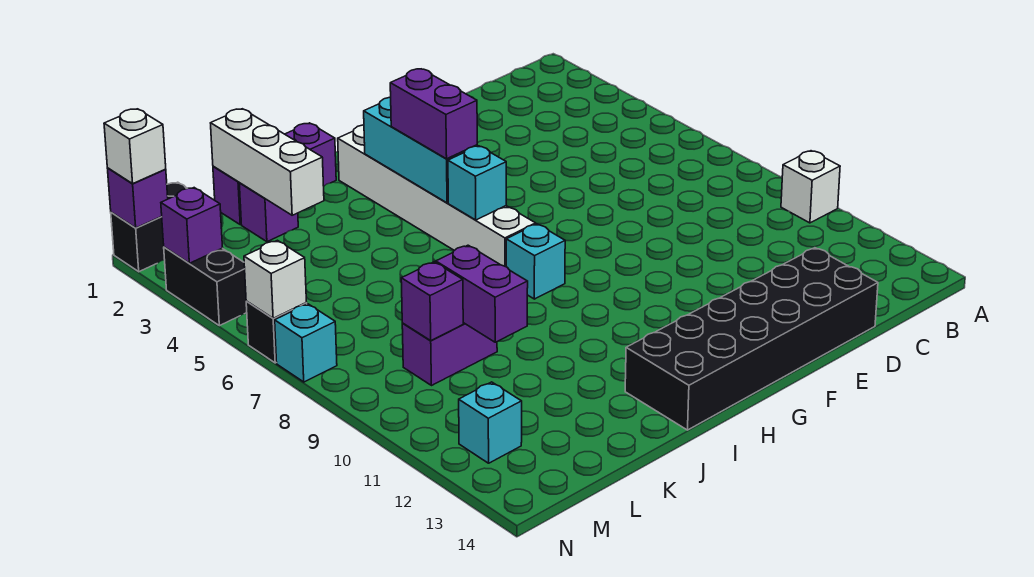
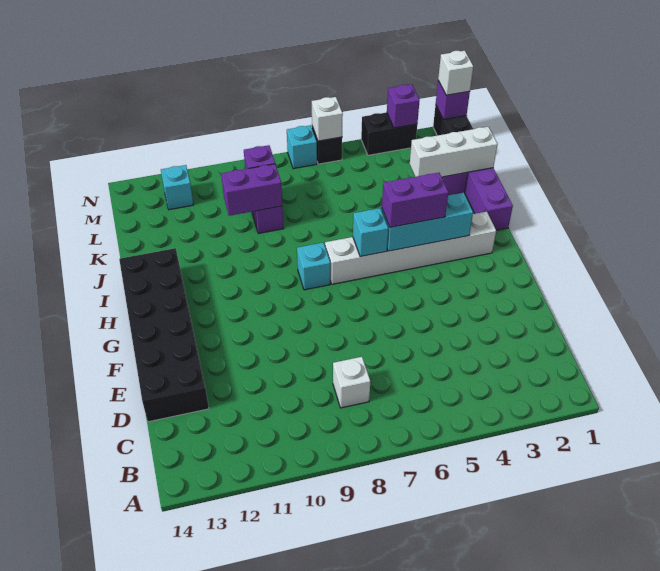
white 1x1 brick [781,151,840,223] -> white 1x1 brick moved to [333,357,370,408]

